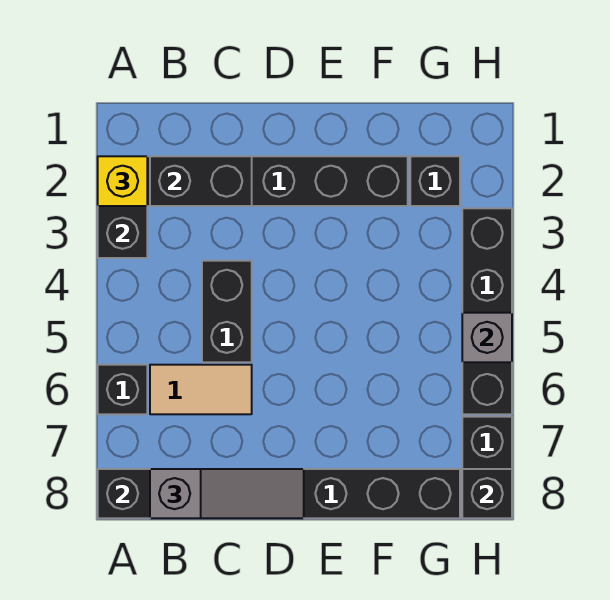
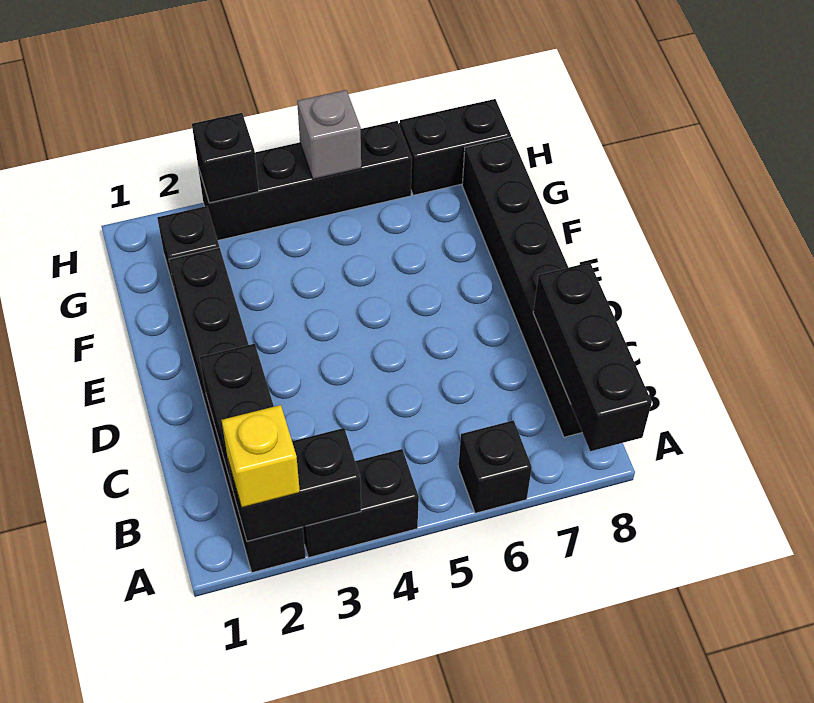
tan 1x2 tile [150,365,252,414] -> none
grey 1x3 slope [150,469,304,518] -> none
black 1x2 brick [202,261,252,362] -> black 1x2 brick moved to [303,449,419,557]
black 1x1 brick [462,469,512,518] -> black 1x1 brick moved to [192,113,259,203]

